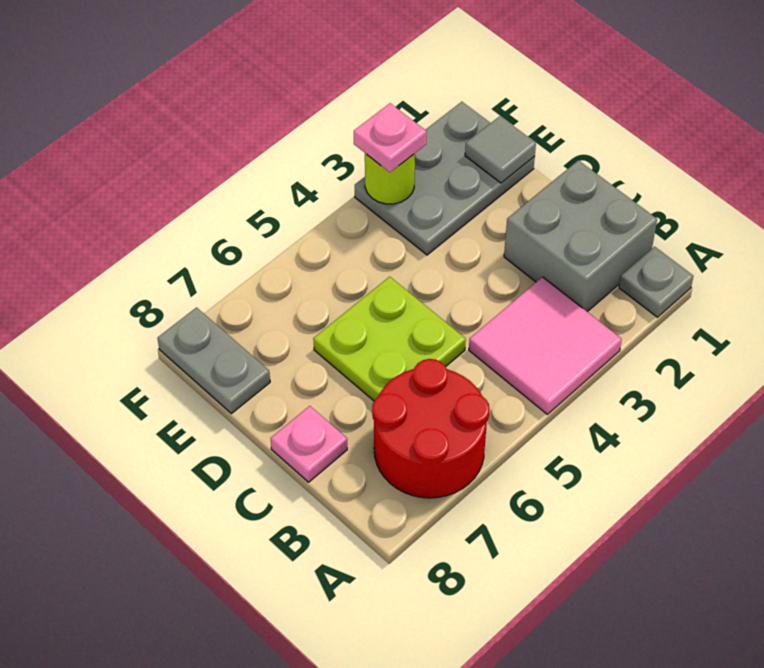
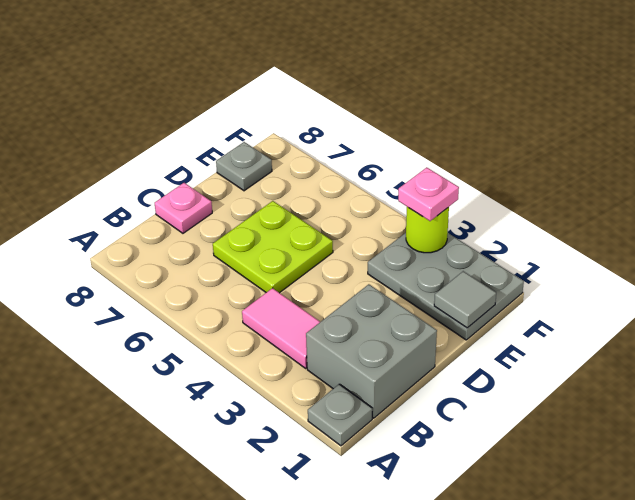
pink 2x2 tile [469,277,622,414] -> pink 1x2 tile [242,288,320,368]
red 2x2 round brick [372,359,490,498] -> none
grey 1x2 plate [158,308,270,414] -> grey 1x1 plate [216,142,272,191]

